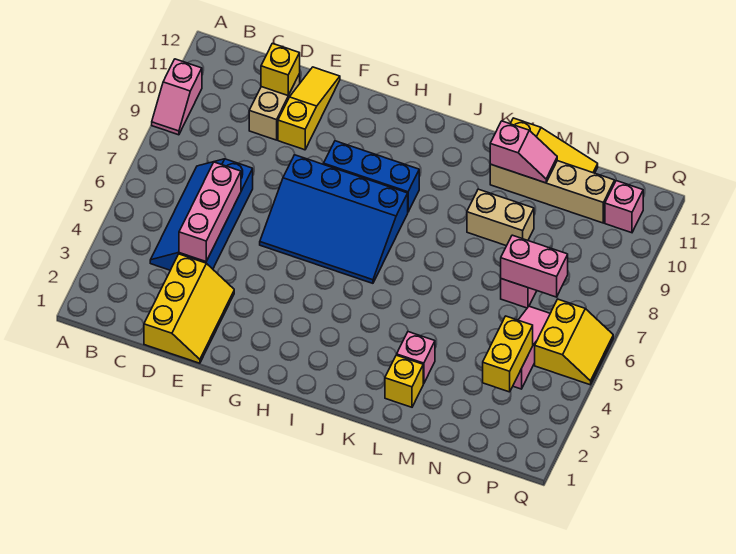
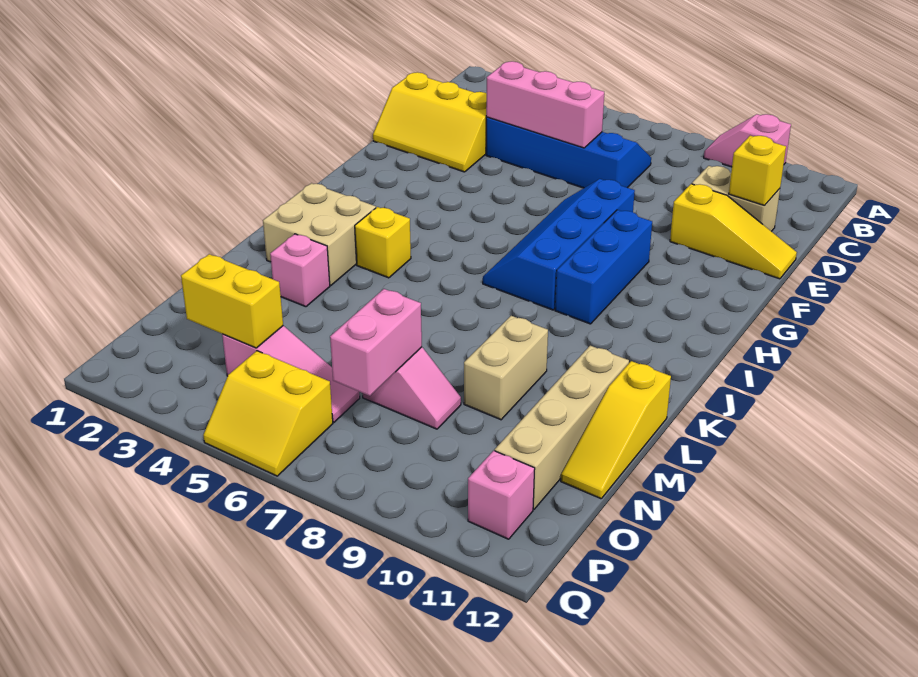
blue 3x4 slope [260,155,408,283] -> blue 2x4 slope [483,179,635,310]
none -> tan 2x2 brick [263,183,376,285]
yellow 1x1 brick [385,355,423,407] -> yellow 1x1 brick moved to [355,207,411,278]
pink 1x2 slope [490,121,557,183] -> none

